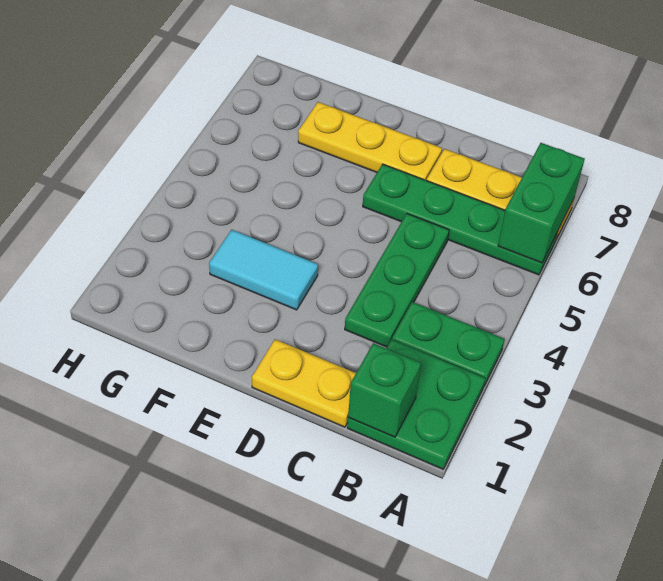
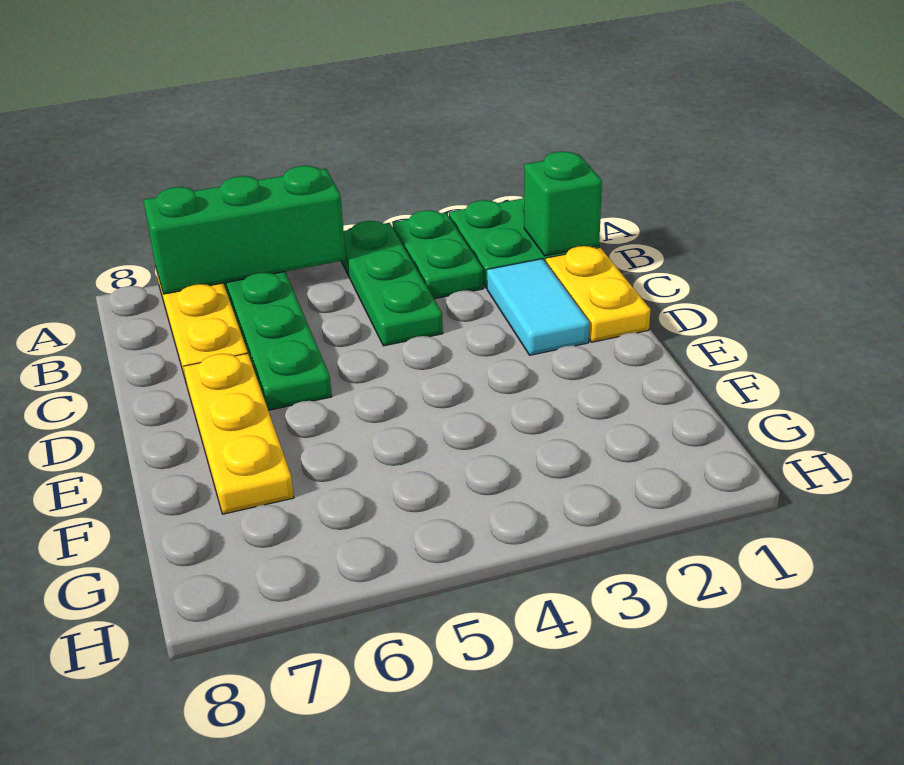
green 1x2 brick [498,143,585,263] -> green 1x3 brick [143,166,346,294]
green 1x3 plate [345,214,449,347] -> green 1x3 plate turned to [341,221,443,346]
cyan 1x2 tile [209,230,318,310] -> cyan 1x2 tile moved to [487,259,589,355]

